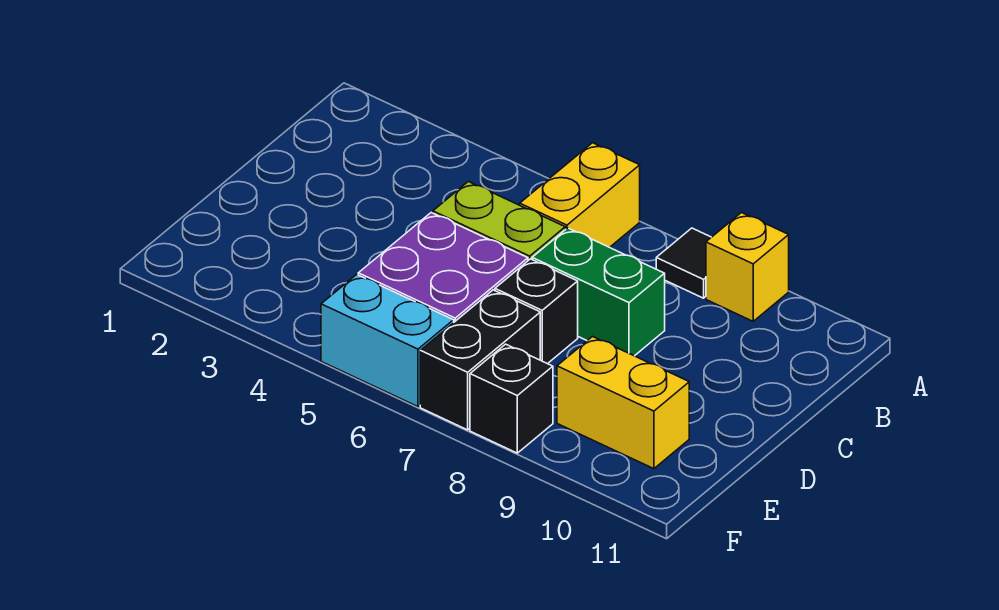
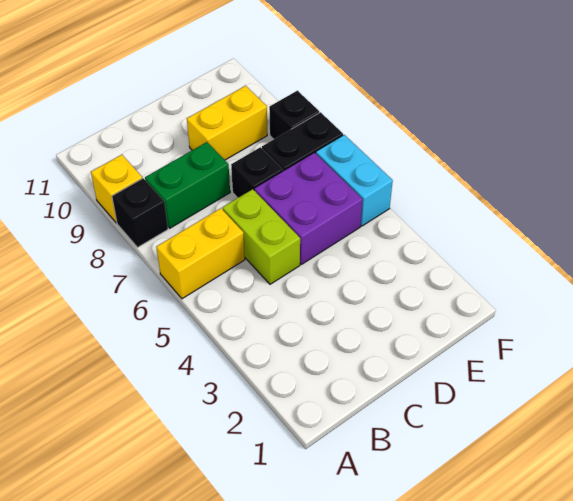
black 1x1 tile [656,228,711,298] -> black 1x1 brick [112,178,168,247]
green 1x2 brick [532,228,665,356] -> green 1x2 brick turned to [145,142,230,228]
yellow 1x2 brick [557,337,689,469] -> yellow 1x2 brick turned to [187,86,267,160]

